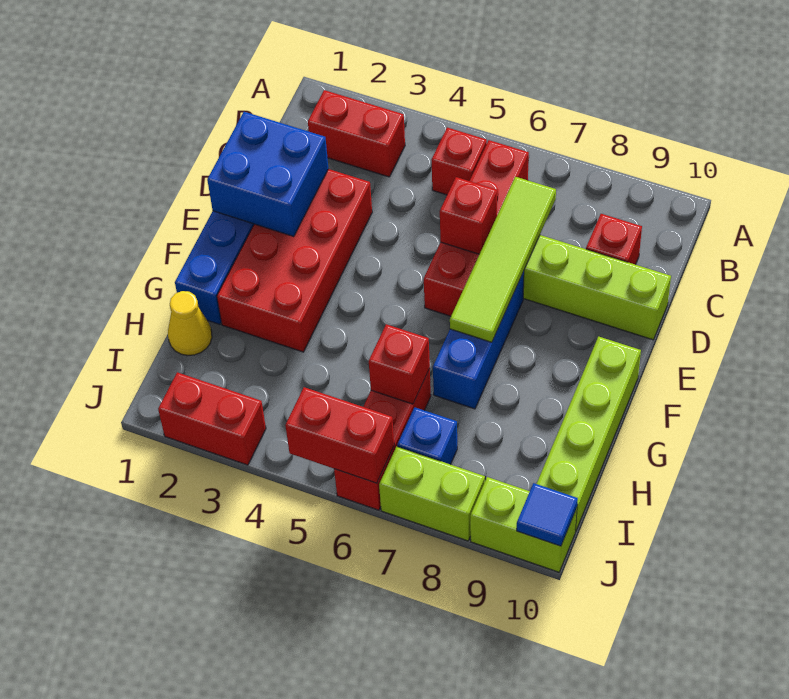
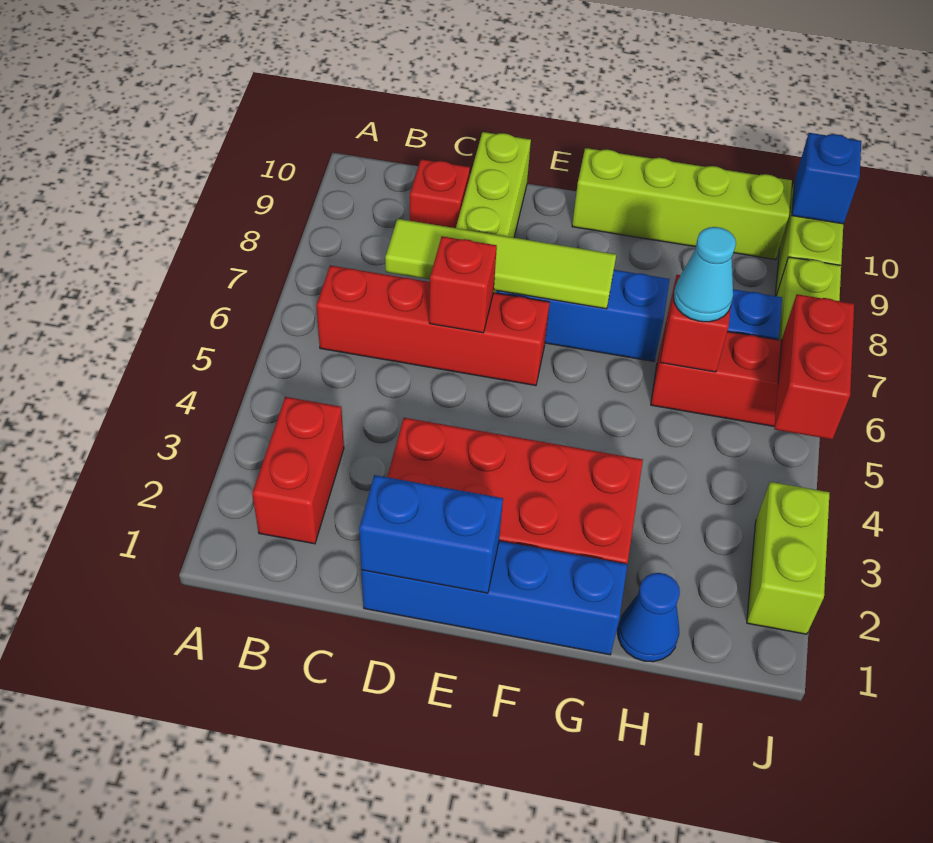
red 1x1 brick [431,128,487,195] -> none
blue 2x2 brick [207,112,328,237] -> blue 1x2 brick [359,475,503,593]
yellow 1x1 cone [168,291,212,355] -> blue 1x1 cone [618,573,680,662]
none -> cyan 1x1 cone [674,227,736,322]
red 1x2 brick [158,372,266,465] -> lime 1x2 brick [747,482,830,634]
blue 1x1 tile [517,483,578,546] -> blue 1x1 brick [792,133,861,224]

